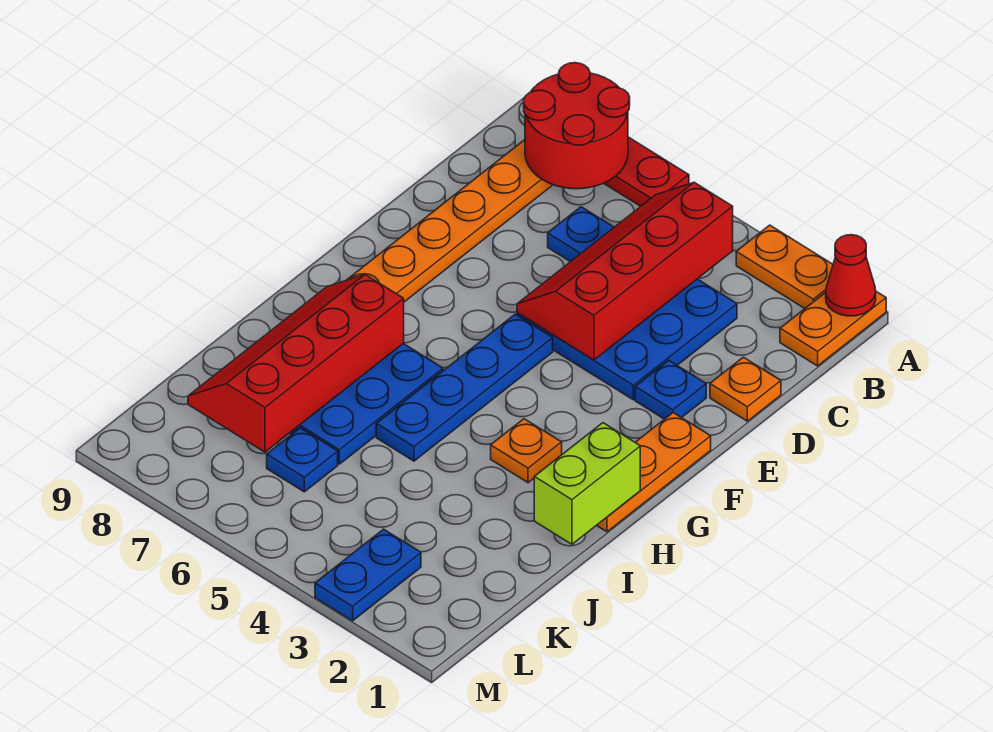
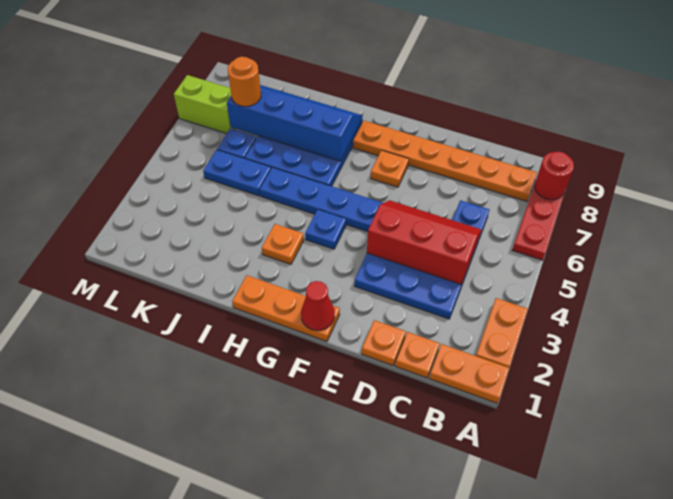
red 1x1 cone [826,235,876,316] -> red 1x1 cone moved to [301,281,335,331]
red 2x2 round brick [524,63,630,189] -> red 1x1 round brick [535,152,574,200]
red 2x4 slope [517,182,733,360] -> red 2x3 slope [367,200,481,285]
none -> orange 1x1 plate [395,332,440,378]
blue 1x1 plate [635,360,706,419] -> blue 1x1 plate moved to [305,209,346,249]
none -> orange 1x1 plate [371,150,409,187]
lime 1x2 brick [534,423,640,544] -> lime 1x2 brick moved to [174,75,235,133]
red 2x4 slope [188,275,404,452] -> blue 2x4 slope [227,85,362,161]
none -> orange 1x1 round brick [228,57,261,106]
blue 1x2 plate [315,529,421,621] -> blue 1x2 plate moved to [203,150,271,196]

